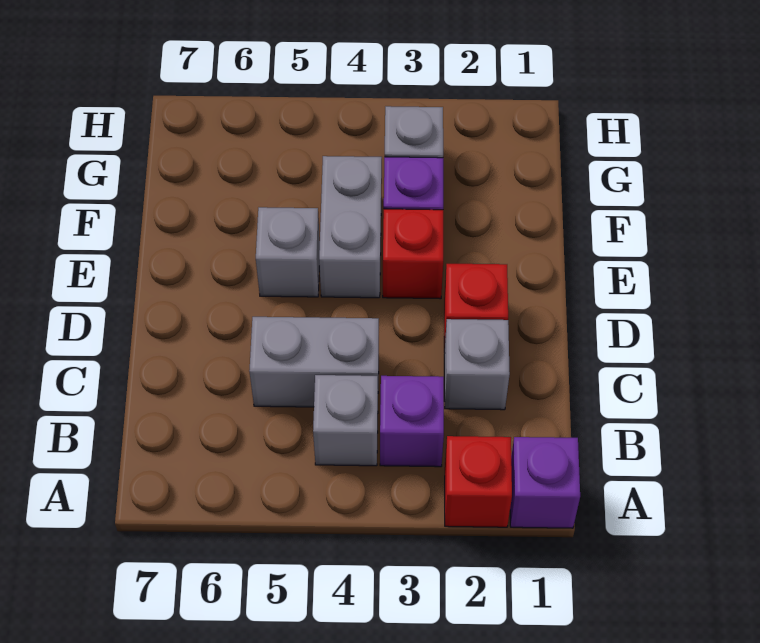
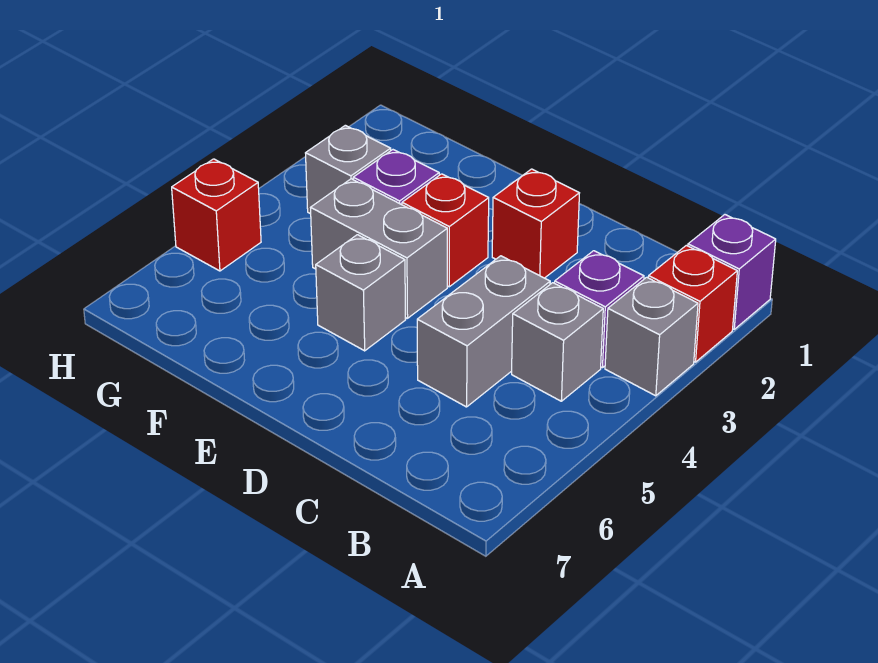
grey 1x1 brick [444,319,510,410] -> grey 1x1 brick moved to [605,277,698,396]
none -> red 1x1 brick [172,159,261,271]

